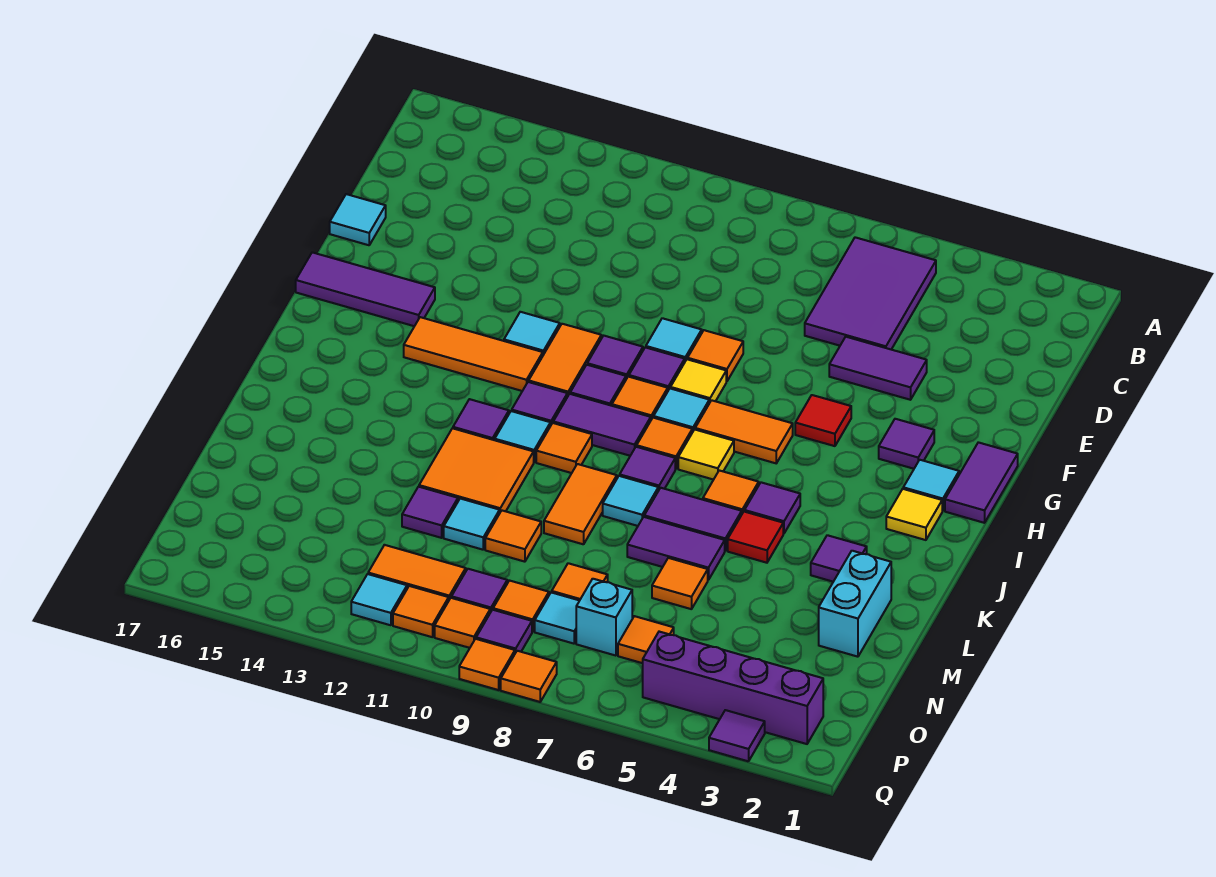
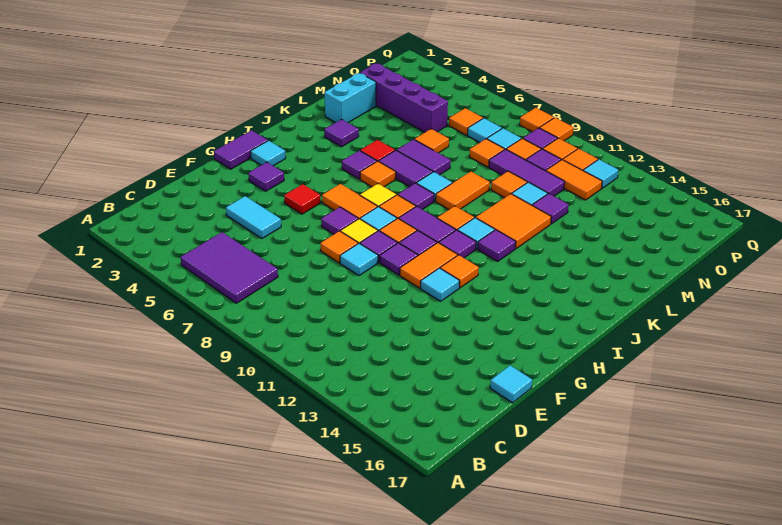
purple 2x3 tile [805,237,936,349] -> purple 2x3 tile turned to [181,232,278,303]
purple 1x2 tile [829,337,927,400] -> cyan 1x2 tile [226,196,281,238]
purple 1x3 tile [296,252,435,326] -> purple 1x3 tile moved to [489,149,565,196]
orange 1x3 tile [404,317,543,391] -> orange 1x1 tile [440,255,479,288]
yellow 1x1 tile [886,489,942,540] -> none
cyan 1x1 brick [576,579,632,656] -> cyan 1x1 tile [468,118,502,142]
purple 1x4 brick [643,632,823,744] -> purple 1x4 brick moved to [360,63,448,132]
purple 1x1 tile [709,710,765,761] -> purple 1x1 tile moved to [321,207,358,234]

